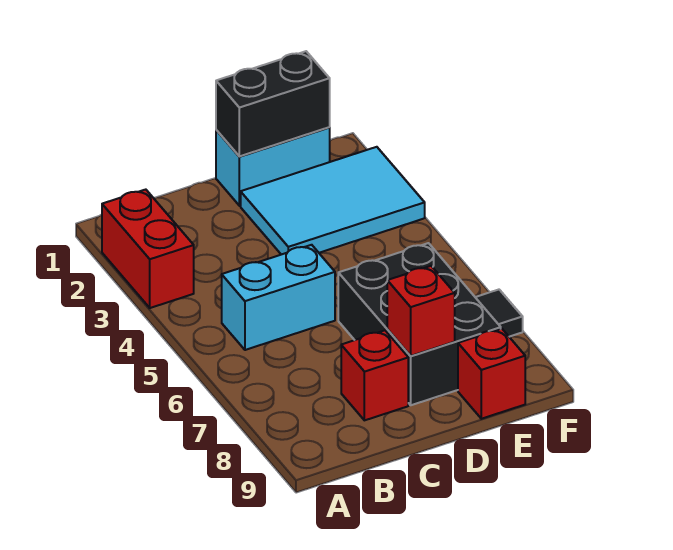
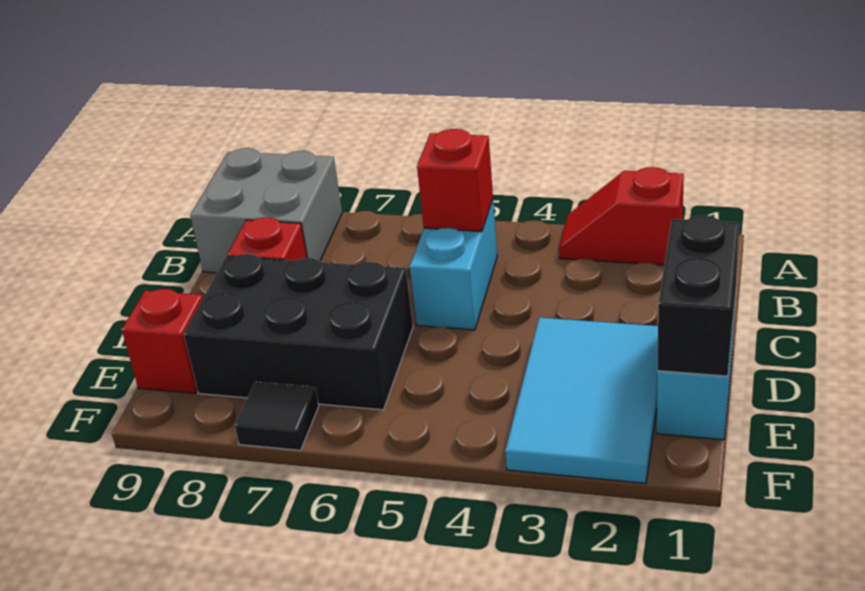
red 1x2 brick [102,190,194,308] -> red 1x2 slope [559,167,684,265]
none -> grey 2x2 brick [190,148,342,273]
red 1x1 brick [387,266,455,356] -> red 1x1 brick moved to [417,129,493,232]

